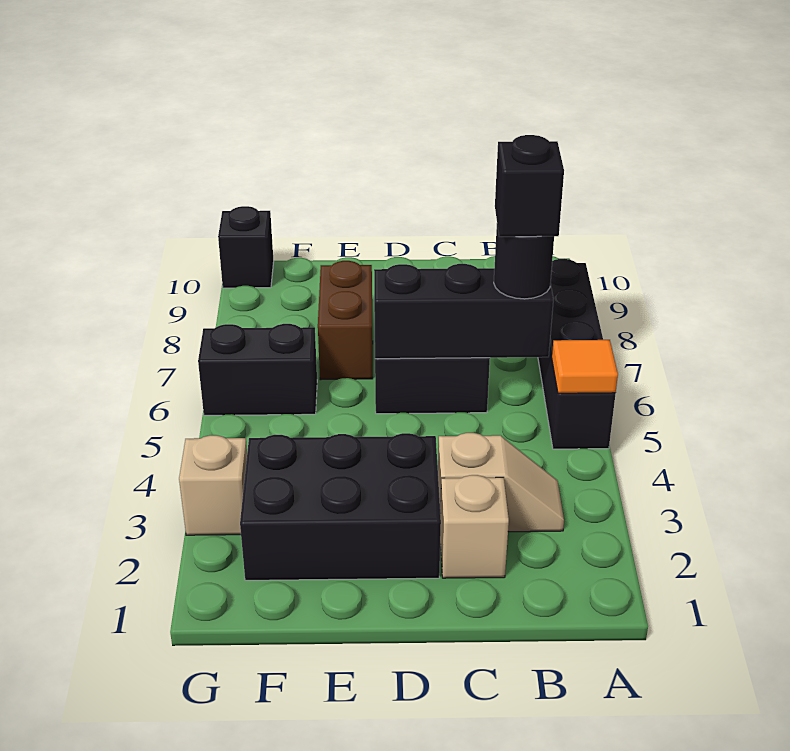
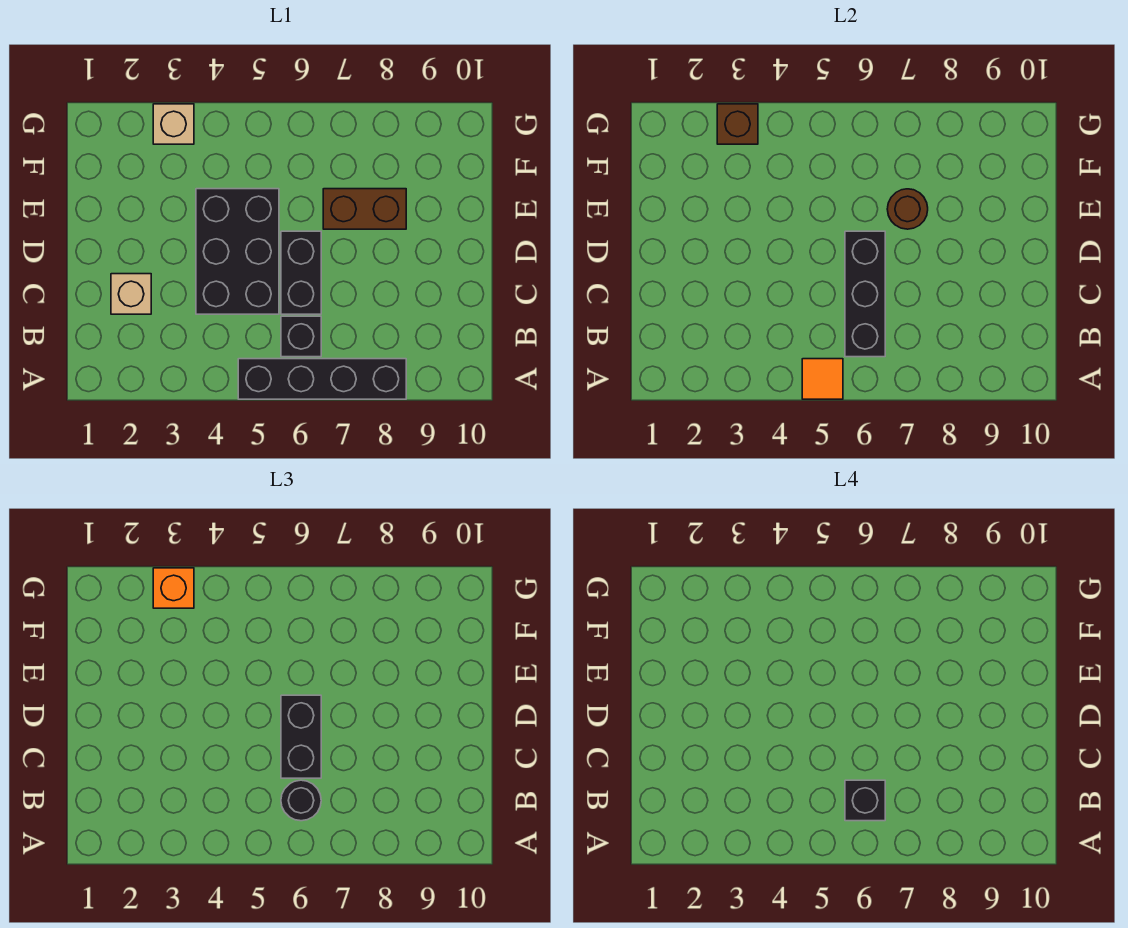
tan 1x2 slope [438,433,564,532] -> none
black 2x3 brick [240,433,441,580] -> black 2x3 brick moved to [196,189,279,314]
none -> brown 1x1 round brick [887,189,928,229]
black 1x2 brick [198,324,317,415] -> black 1x2 brick moved to [281,695,321,778]
none -> brown 1x1 brick [717,104,758,144]
none -> orange 1x1 brick [153,568,194,608]
black 1x1 brick [218,206,274,288] -> black 1x1 brick moved to [281,316,321,357]

